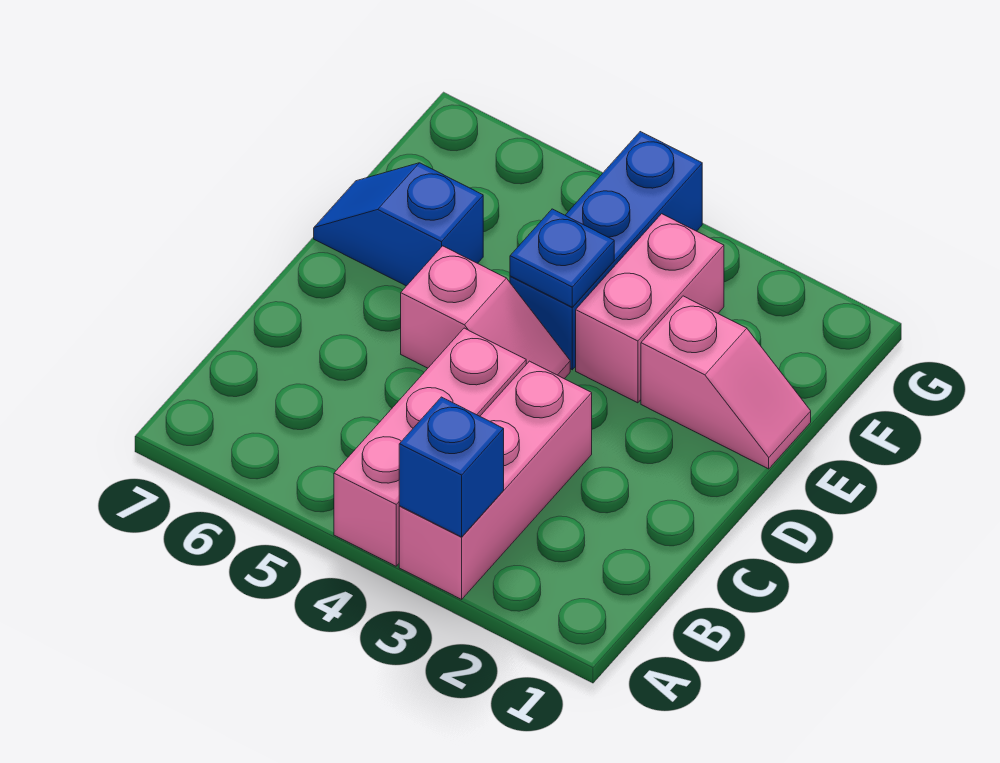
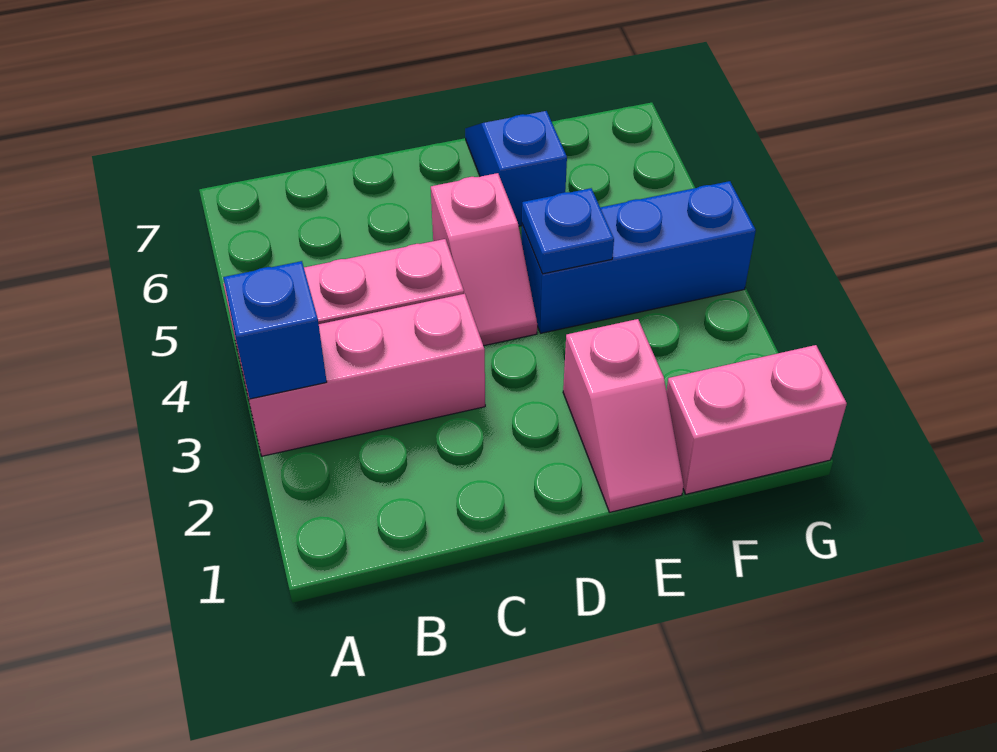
pink 1x2 brick [576,214,724,403] -> pink 1x2 brick moved to [666,345,847,494]

